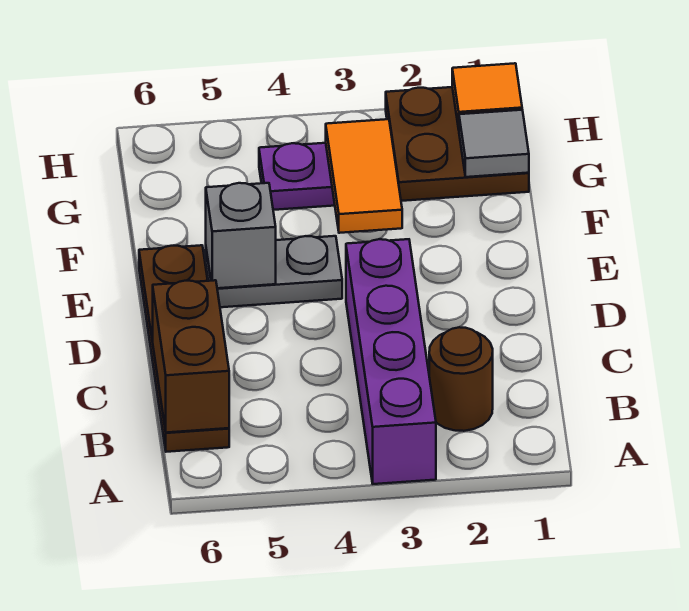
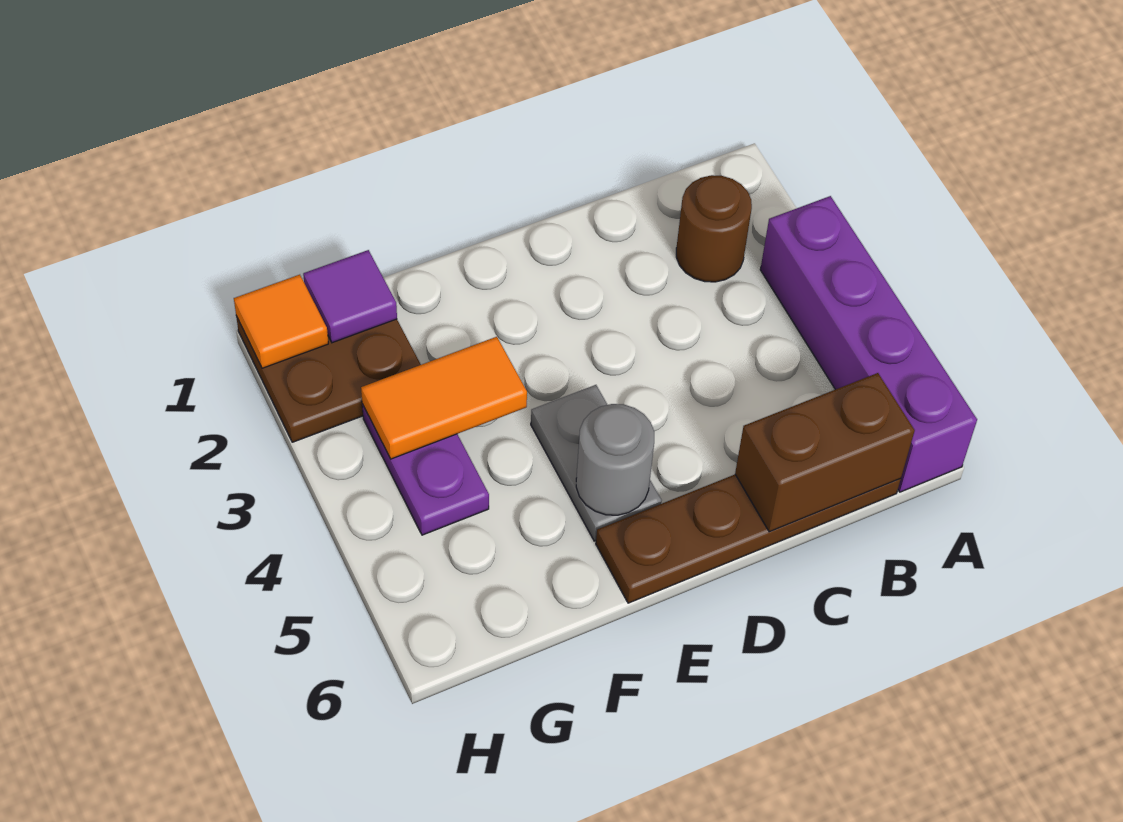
purple 1x4 brick [346,239,436,484] -> purple 1x4 brick turned to [760,196,977,492]
grey 1x1 brick [206,183,276,288] -> grey 1x1 round brick [576,404,654,515]
grey 1x1 tile [459,110,529,177] -> purple 1x1 tile [303,250,397,343]

